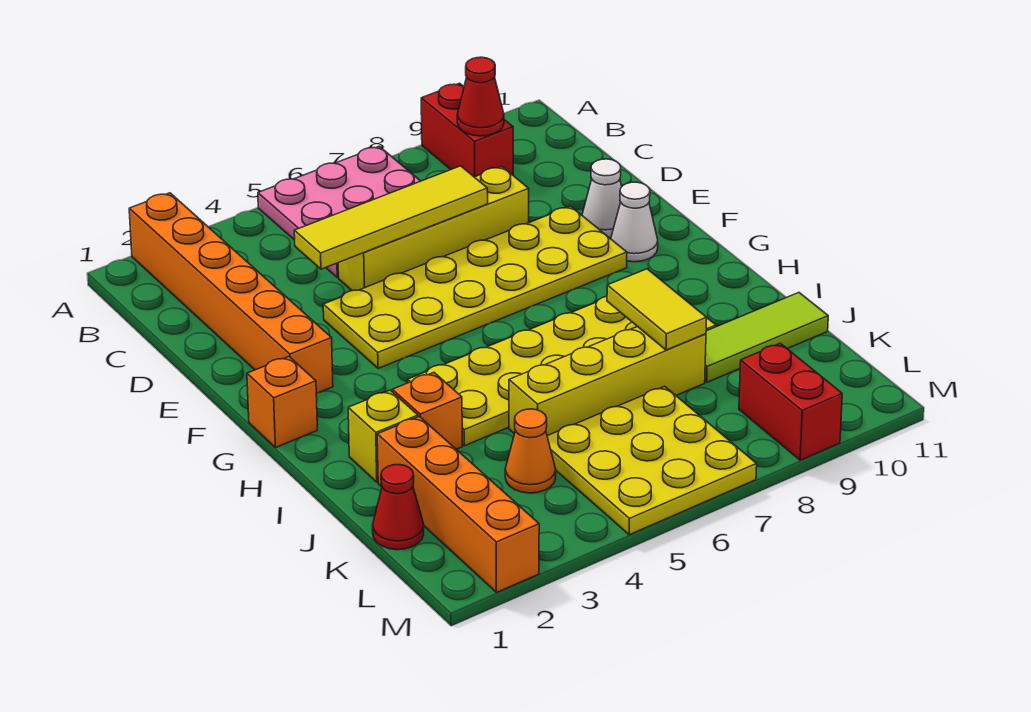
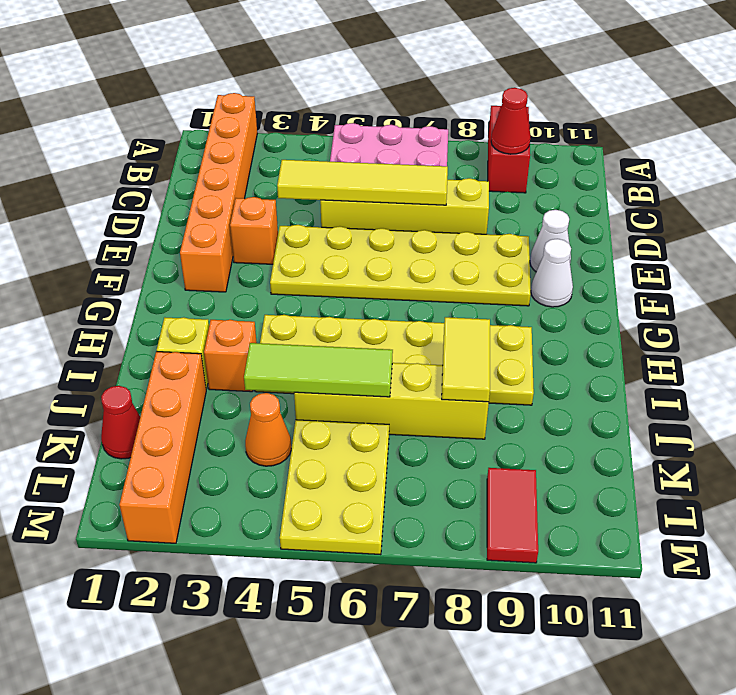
orange 1x1 brick [247,357,317,448] -> orange 1x1 brick moved to [230,197,278,264]
lime 1x3 tile [705,293,828,382] -> lime 1x3 tile moved to [244,343,393,397]
yellow 3x3 plate [547,386,757,535] -> yellow 2x3 plate [280,420,389,555]
red 1x2 brick [739,343,842,460] -> red 1x2 tile [487,468,538,563]

